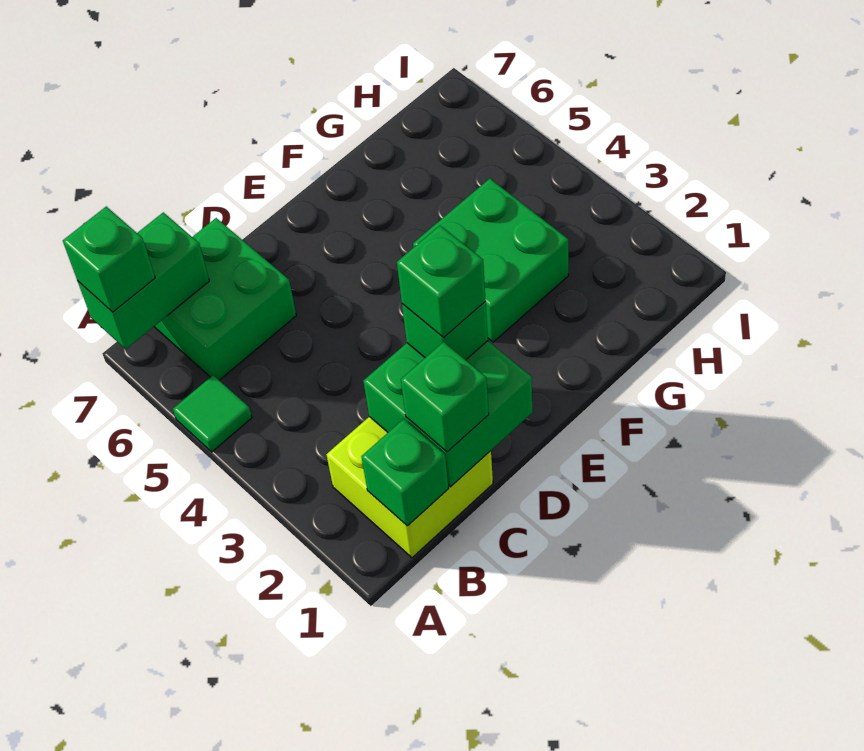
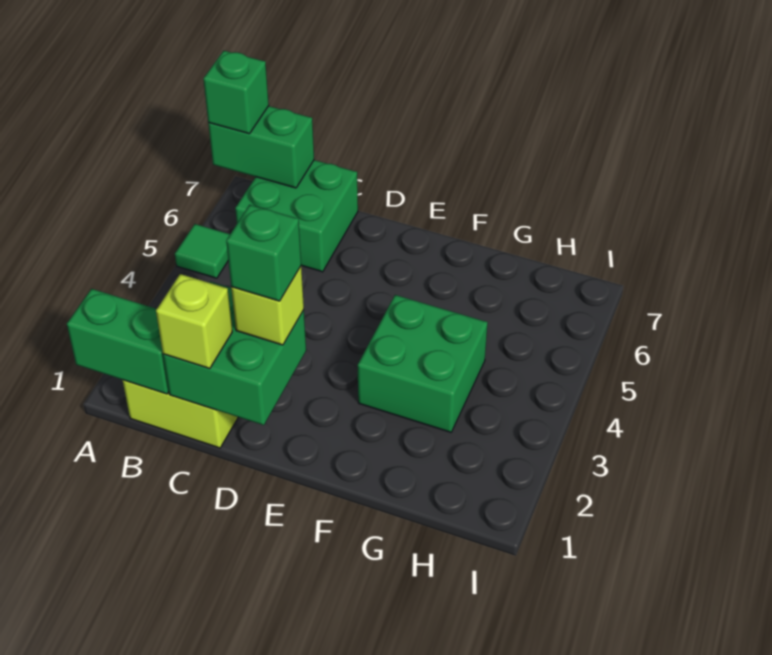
green 1x1 brick [361,419,449,526] -> green 1x2 brick [67,289,169,394]
green 1x1 brick [401,342,489,452] -> lime 1x1 brick [156,274,232,369]
green 1x1 brick [402,302,488,360] -> lime 1x1 brick [231,267,304,345]

